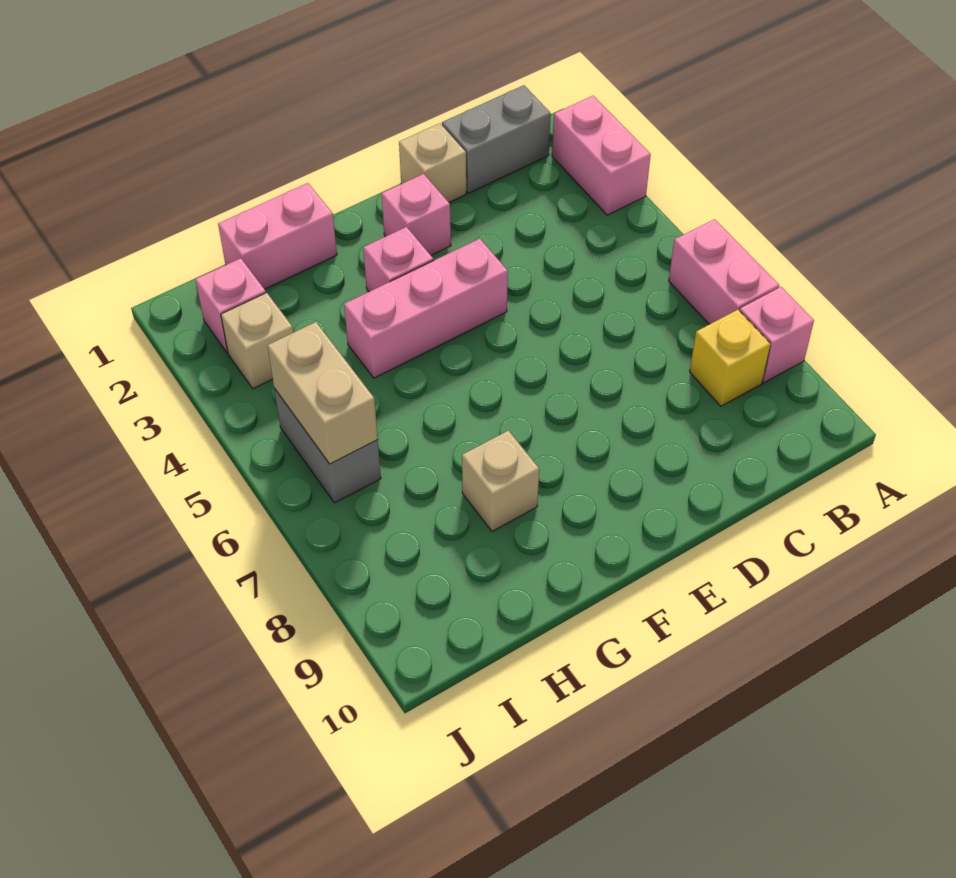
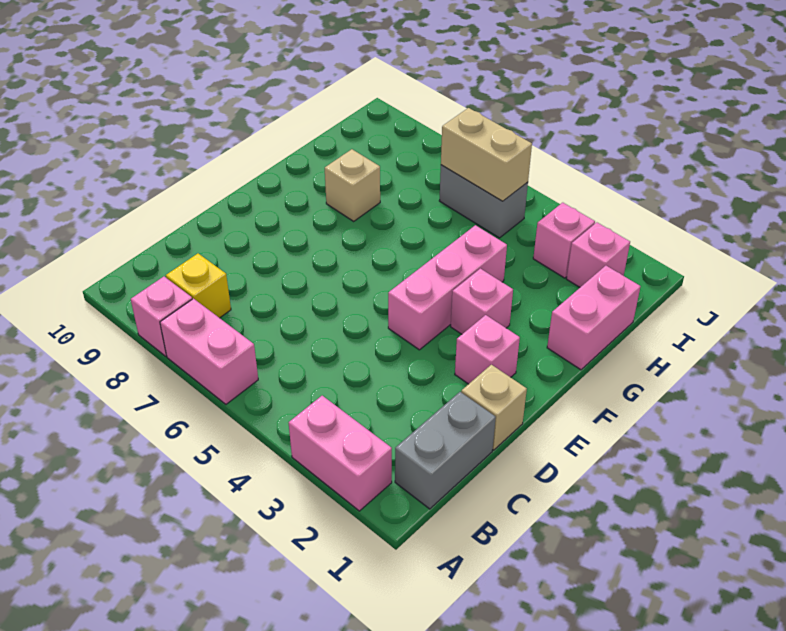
tan 1x1 brick [221,293,293,389] -> pink 1x1 brick [533,203,595,278]

